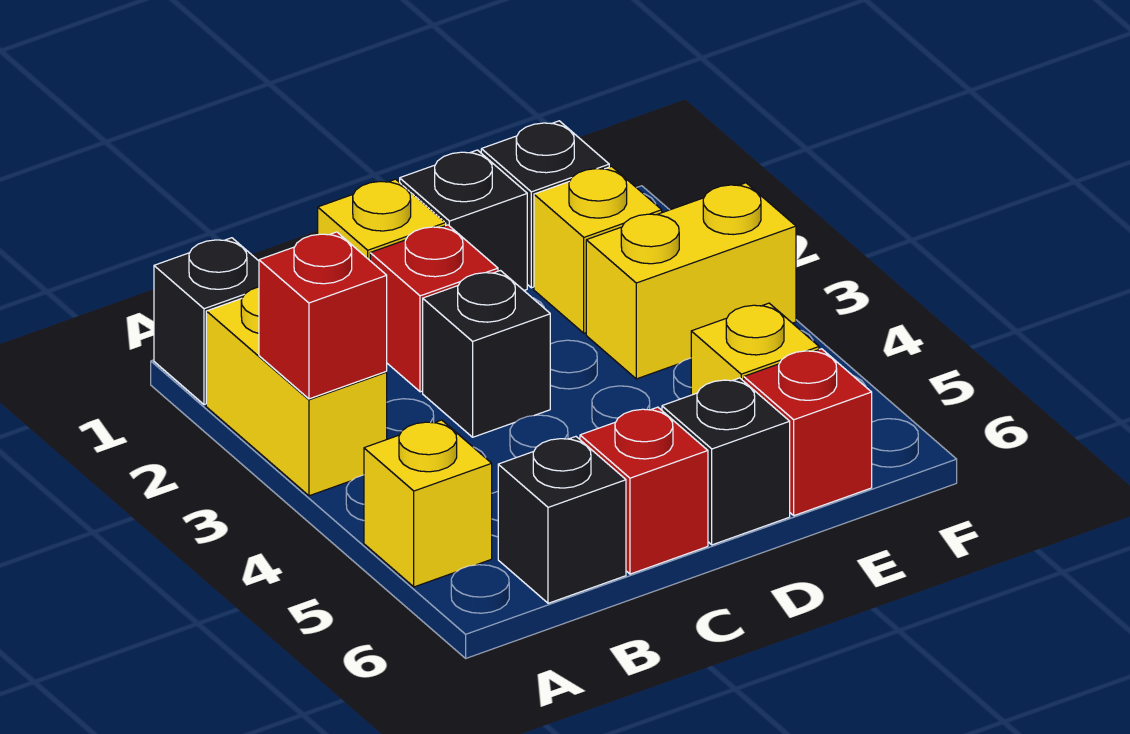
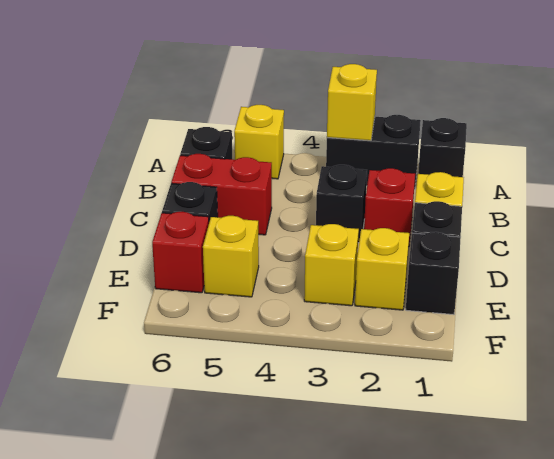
yellow 1x2 brick [206,287,387,496] -> black 1x2 brick [326,115,421,190]
red 1x1 brick [259,232,387,399] -> yellow 1x1 brick [327,64,377,141]
red 1x1 brick [580,407,708,574] -> red 1x2 brick [171,154,272,235]
yellow 1x2 brick [586,183,796,379] -> yellow 1x1 brick [304,224,359,306]

